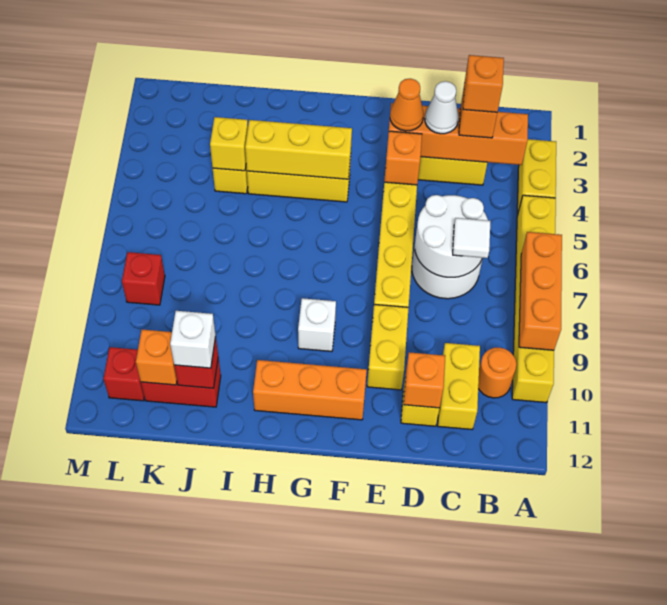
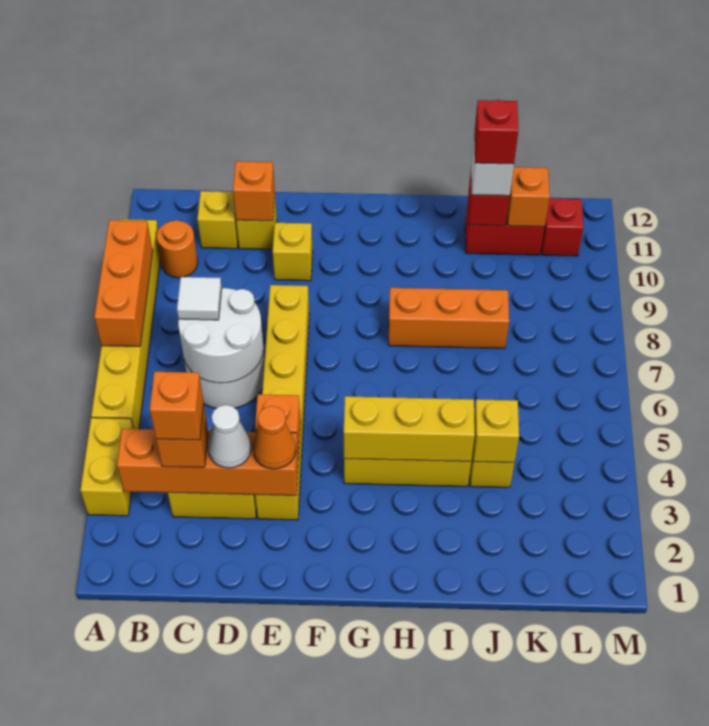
yellow 1x2 brick [438,343,480,429] -> yellow 1x1 brick [197,191,238,249]
yellow 1x2 brick [367,304,409,390] -> yellow 1x1 brick [273,223,313,281]
orange 1x3 brick [253,360,367,420] -> orange 1x3 brick moved to [389,288,509,348]
white 1x1 brick [298,298,336,351] -> none
red 1x1 brick [122,252,165,305] -> red 1x1 brick moved to [474,100,519,164]

